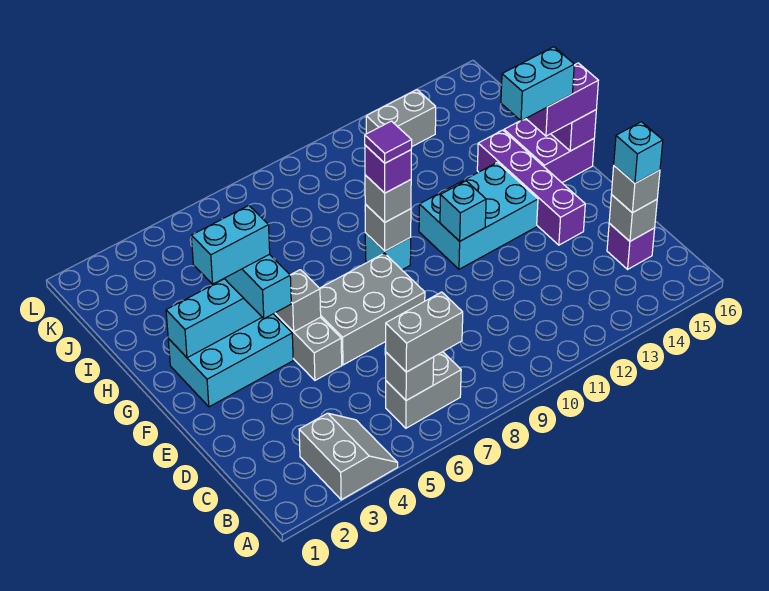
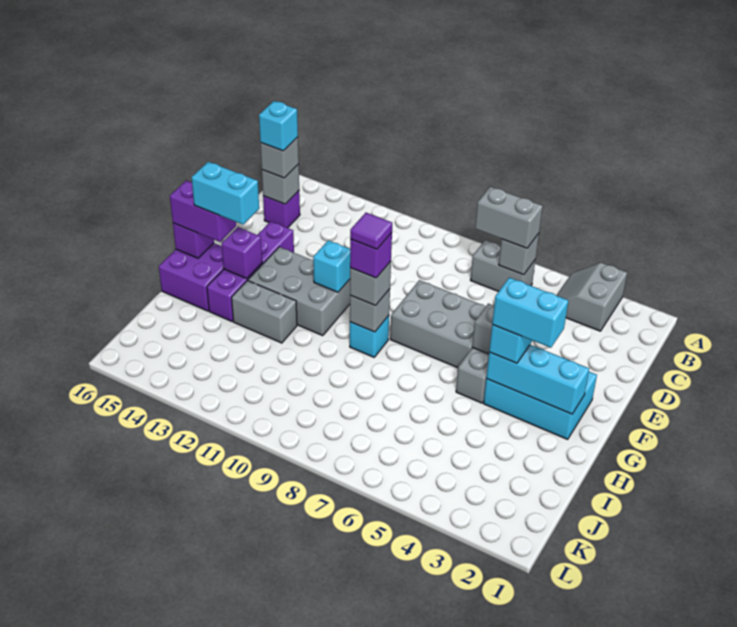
cyan 2x3 brick [419,162,538,269] -> grey 2x3 brick [248,247,350,336]
none -> purple 1x1 brick [221,227,262,279]
grey 1x2 brick [366,90,436,146] -> grey 1x2 brick moved to [232,281,297,343]

